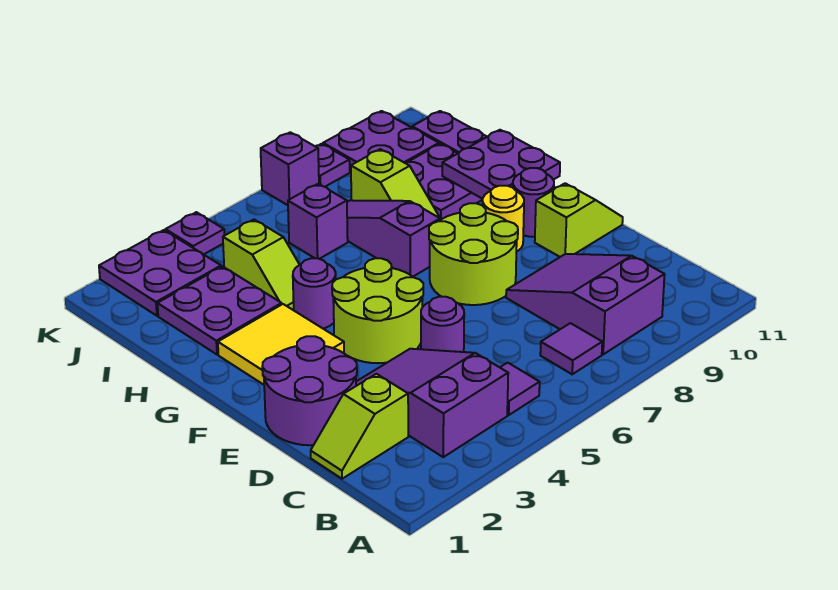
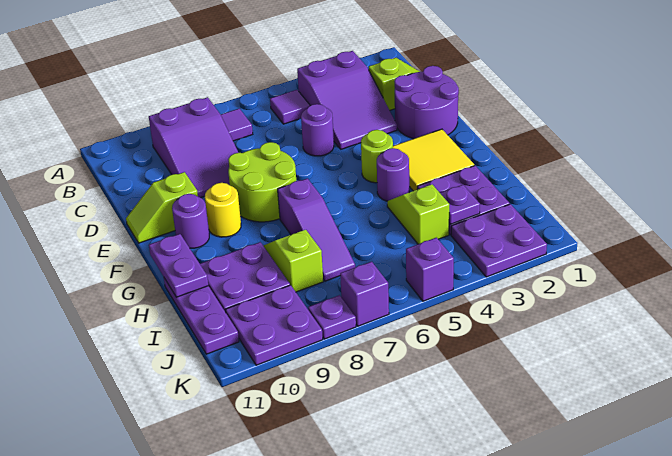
lime 2x2 round brick [332,258,423,363] -> lime 1x1 round brick [361,130,393,183]
purple 2x2 plate [442,130,560,199] -> purple 1x2 plate [149,234,208,297]
purple 1x1 brick [288,184,348,259] -> purple 1x1 brick moved to [406,238,454,301]
purple 1x1 plate [166,212,224,254] -> purple 1x1 plate moved to [440,185,480,224]

